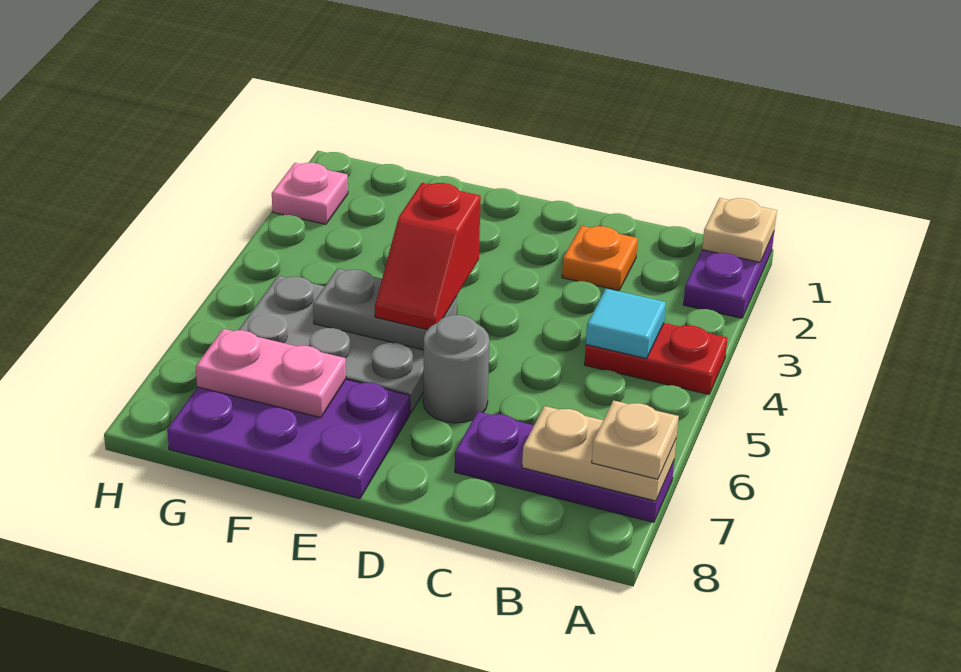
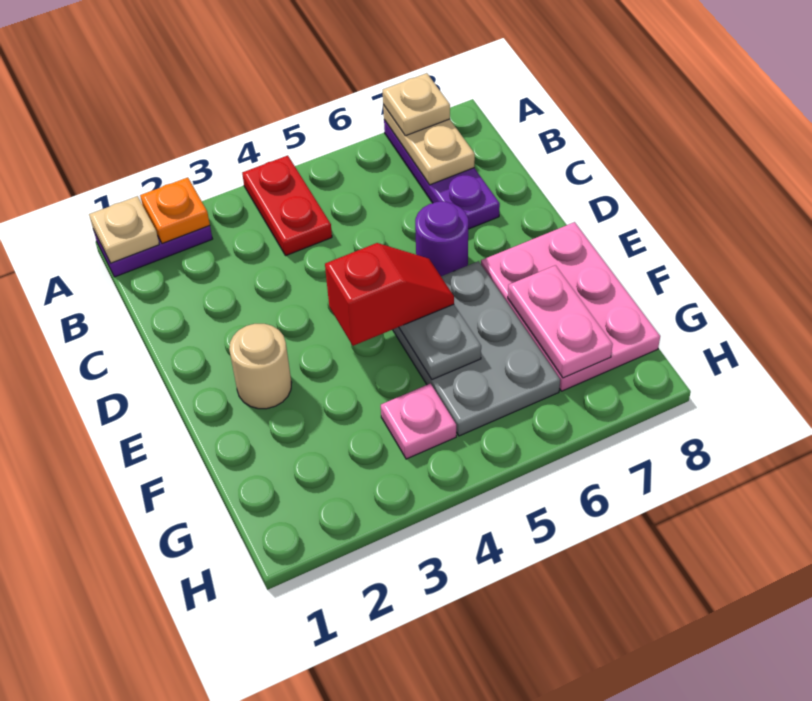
cyan 1x1 tile [586,289,666,359] -> none
orange 1x1 plate [562,226,638,290] -> orange 1x1 plate moved to [140,177,210,243]
grey 1x1 round brick [423,315,490,423] -> purple 1x1 round brick [415,201,468,276]
none -> tan 1x1 round brick [229,324,292,409]
purple 2x3 plate [167,380,410,499] -> pink 2x3 plate [481,222,660,391]
pink 1x1 plate [272,163,348,224] -> pink 1x1 plate moved to [381,384,456,459]

